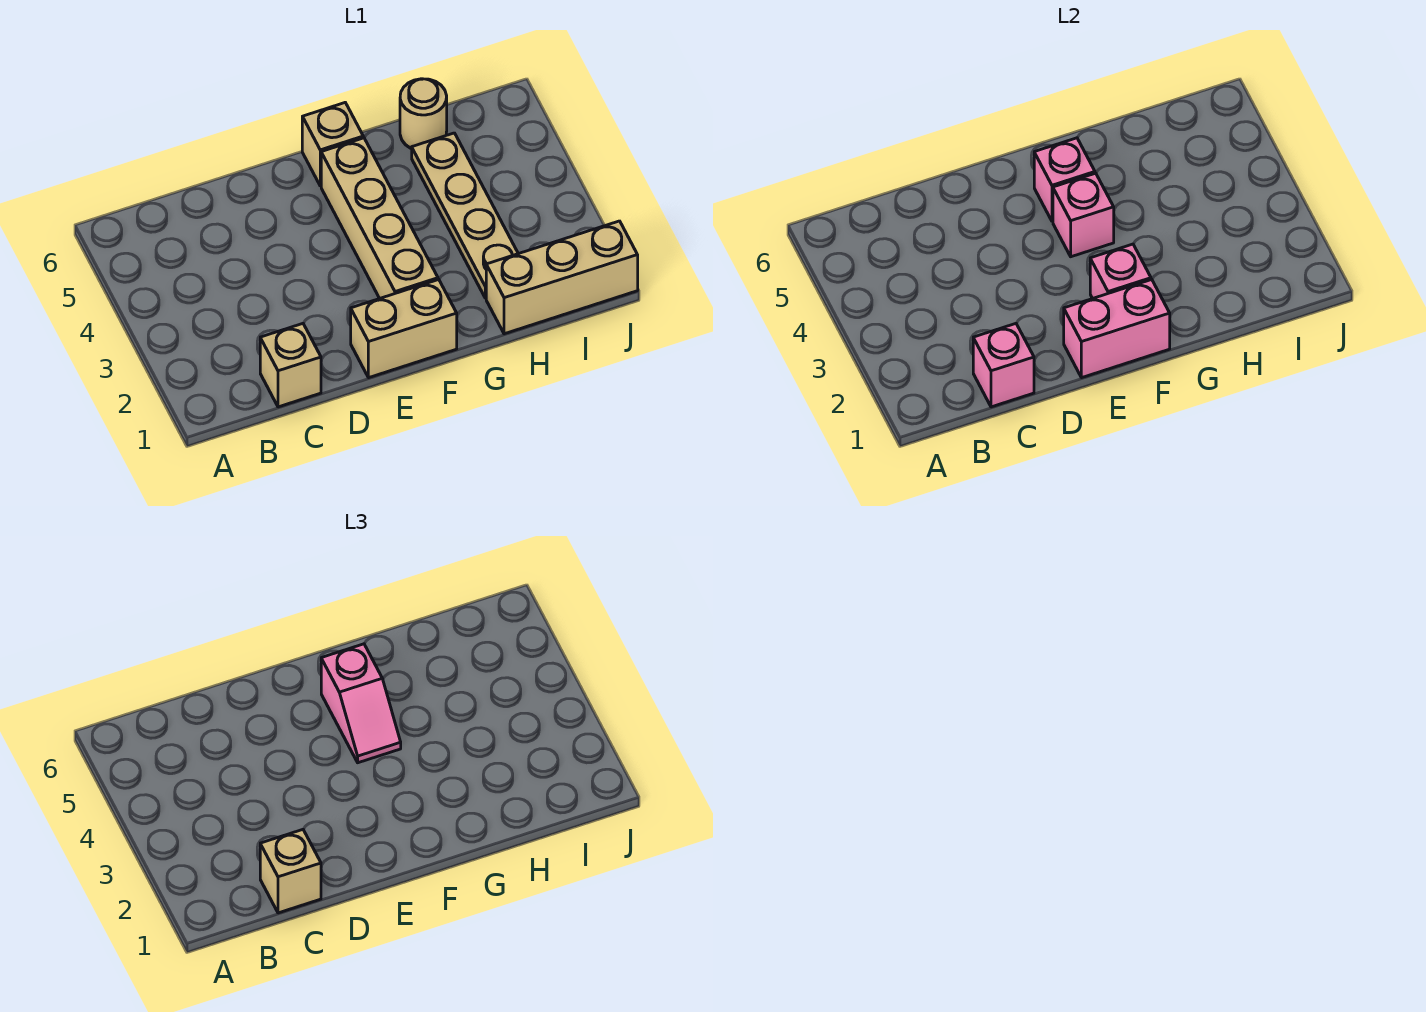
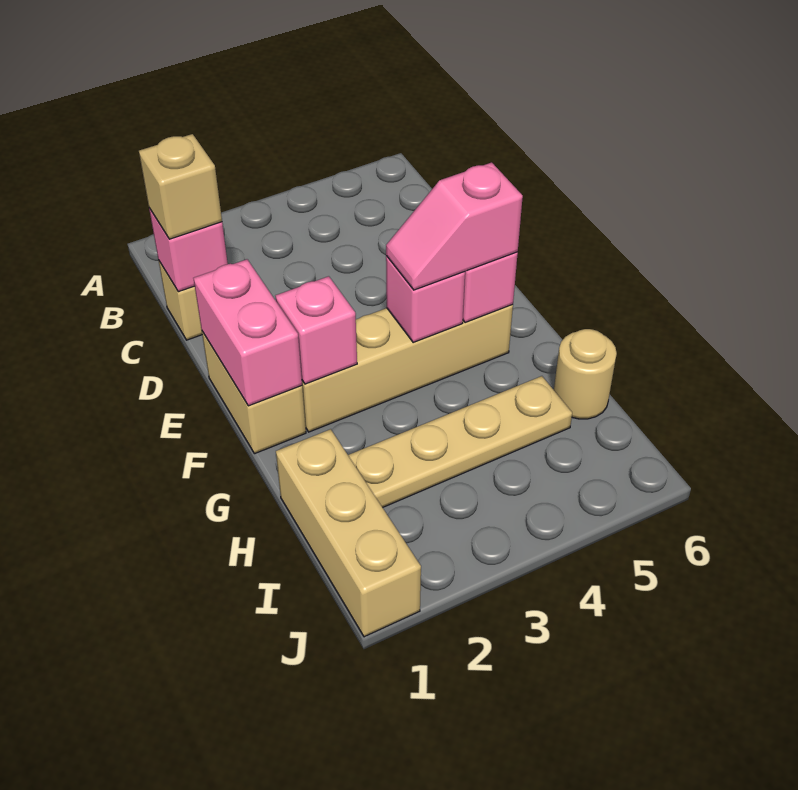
tan 1x1 brick [302,103,363,186] -> none

